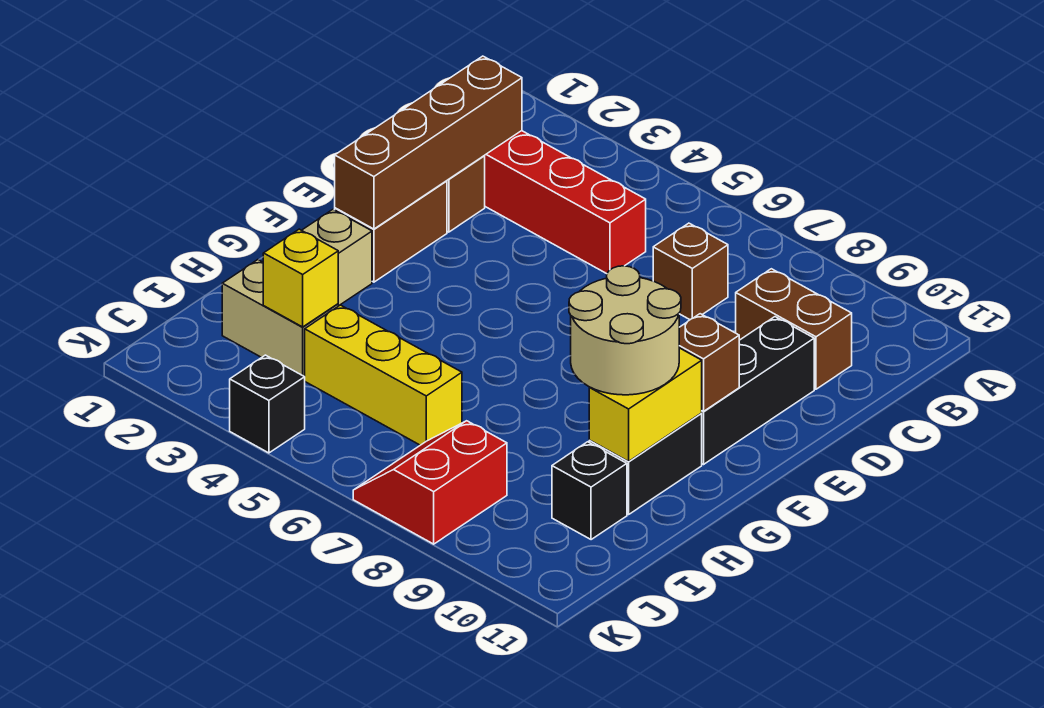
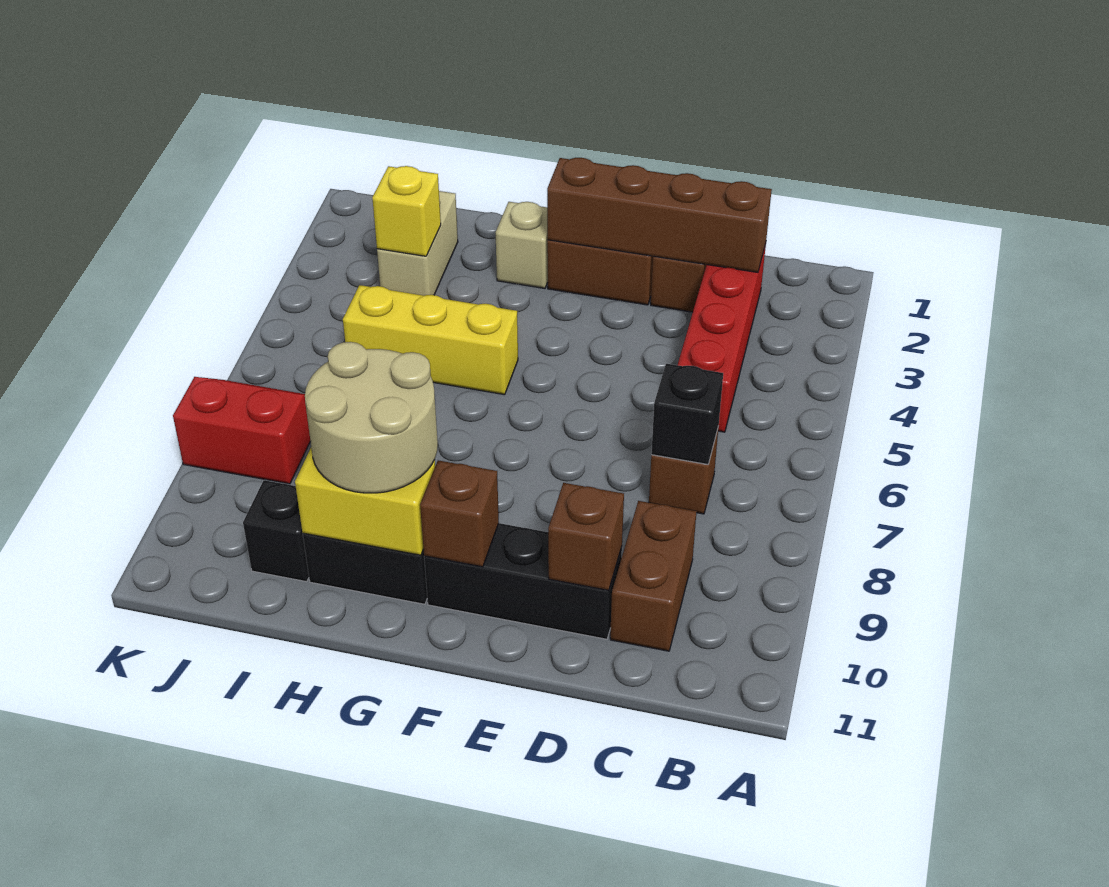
none -> brown 1x1 brick [548,483,624,590]
yellow 1x3 brick [305,305,462,445] -> yellow 1x3 brick turned to [343,285,518,395]
black 1x1 brick [230,355,305,453] -> black 1x1 brick moved to [651,364,723,464]

